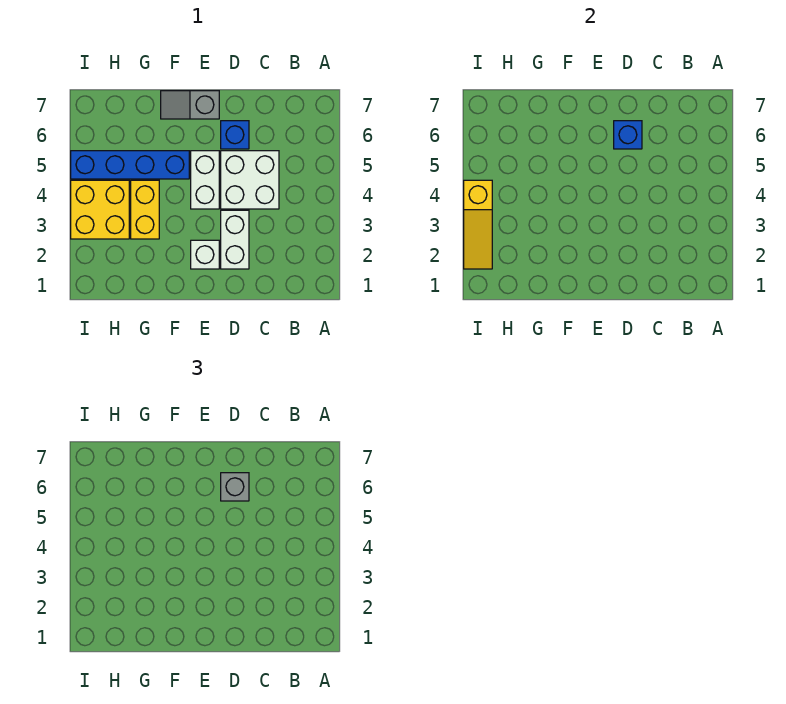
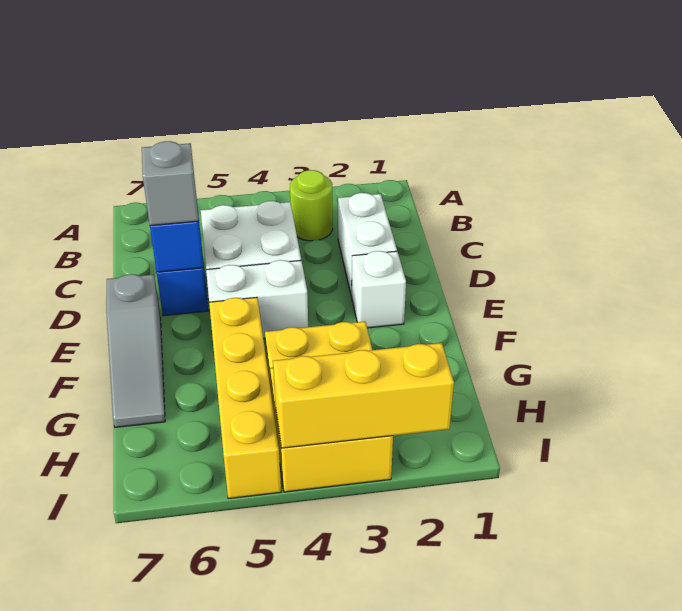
none -> lime 1x1 round brick [290,170,333,241]
white 1x2 brick [221,210,249,269] -> white 1x2 brick turned to [338,193,397,297]
grey 1x2 slope [161,91,219,119] -> grey 1x3 slope [106,274,165,427]
blue 1x4 brick [71,151,189,179] -> yellow 1x4 brick [209,297,281,499]
yellow 1x3 slope [464,180,492,269] -> yellow 1x3 brick [273,343,454,448]

